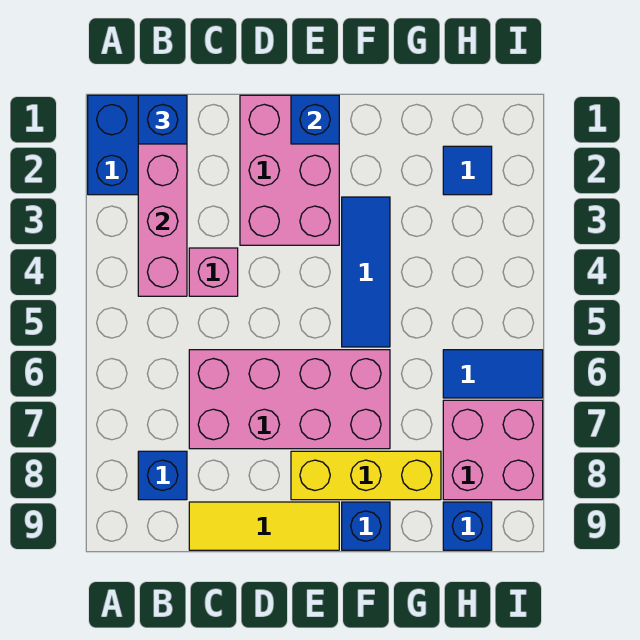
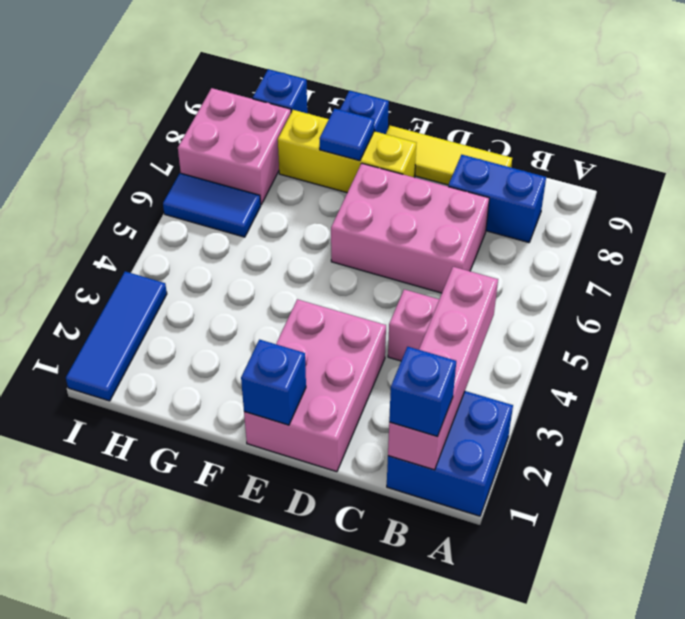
blue 1x1 brick [138,451,187,500] -> blue 1x2 brick [448,155,546,242]
pink 2x4 brick [189,350,390,449] -> pink 2x3 brick [331,163,489,293]
blue 1x3 tile [342,197,390,347] -> blue 1x3 tile moved to [66,272,167,401]
blue 1x1 tile [443,146,492,195] -> blue 1x1 tile moved to [319,109,374,161]

